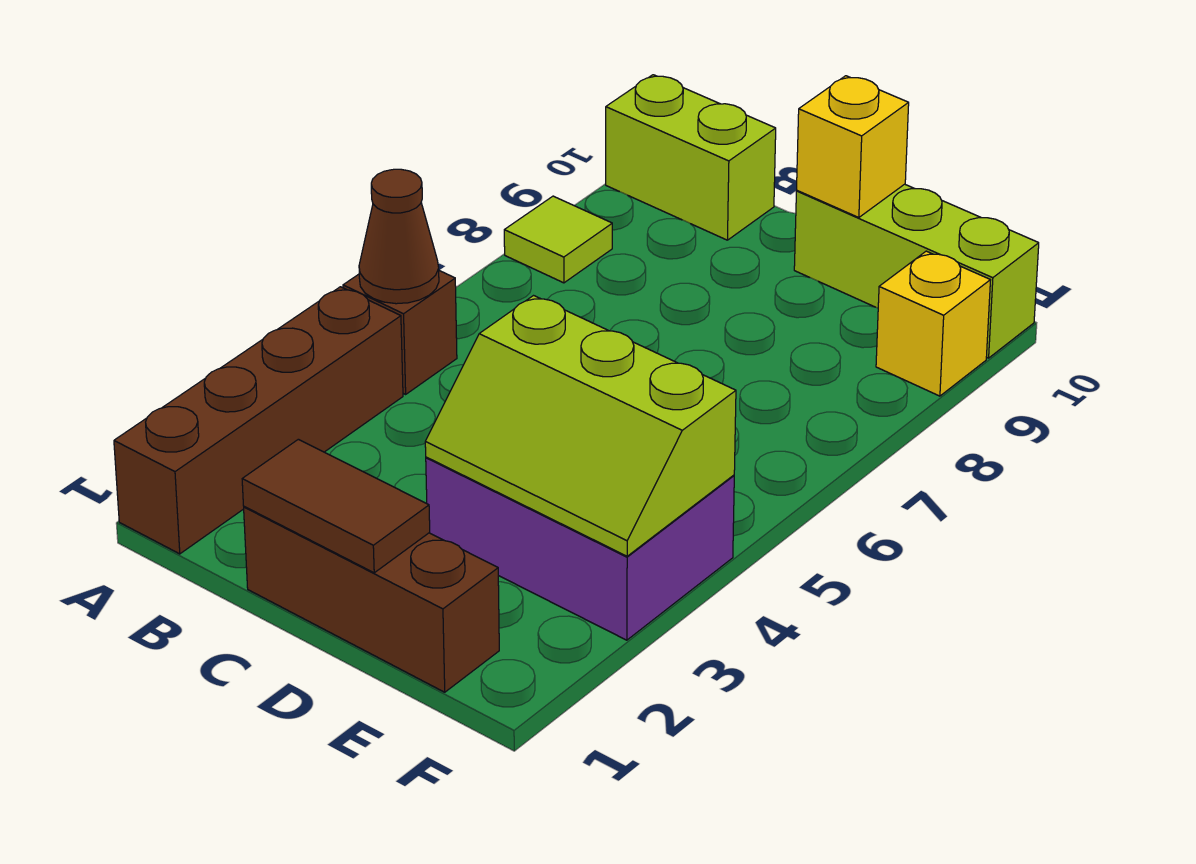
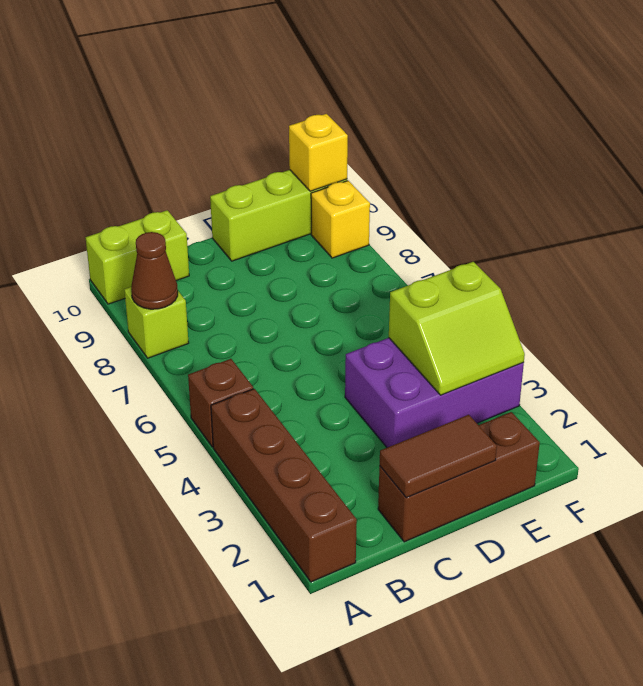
brown 1x1 cone [359,169,439,304] -> brown 1x1 cone moved to [131,232,178,309]
lime 1x1 tile [504,196,612,283] -> lime 1x1 brick [124,287,189,358]
lime 2x3 slope [425,296,736,556] -> lime 2x2 slope [389,262,525,395]
yellow 1x1 brick [797,76,909,218] -> yellow 1x1 brick moved to [289,114,348,191]

